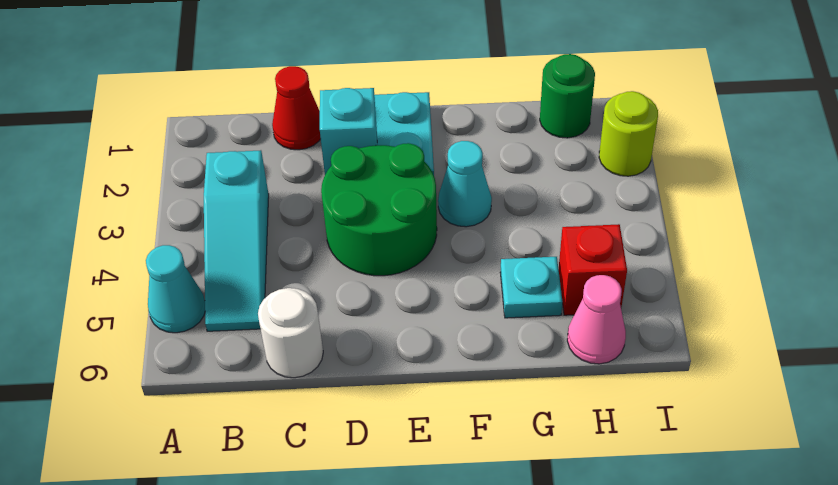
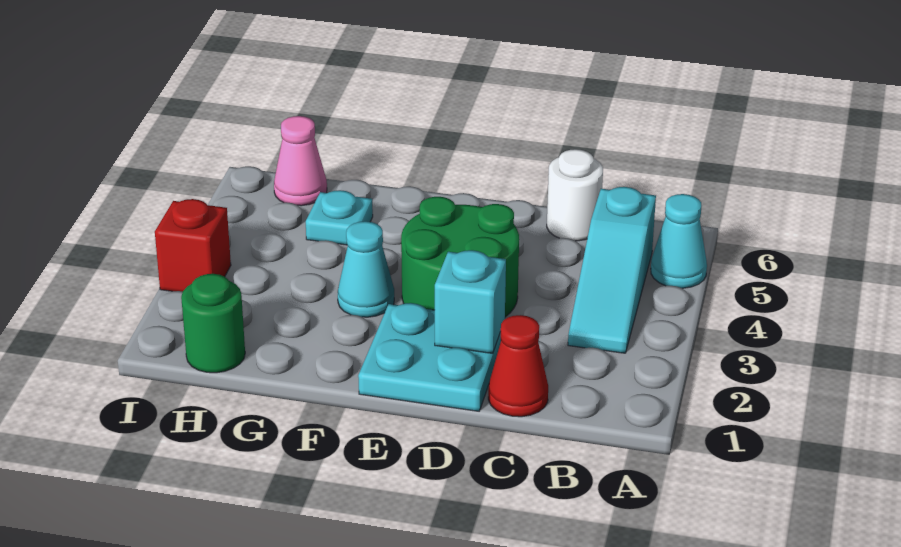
cyan 1x3 slope [204,150,269,331] -> cyan 1x3 slope turned to [568,187,656,353]
red 1x1 brick [559,224,627,315] -> red 1x1 brick moved to [155,199,231,292]
lime 1x1 round brick [599,91,658,176] -> none

